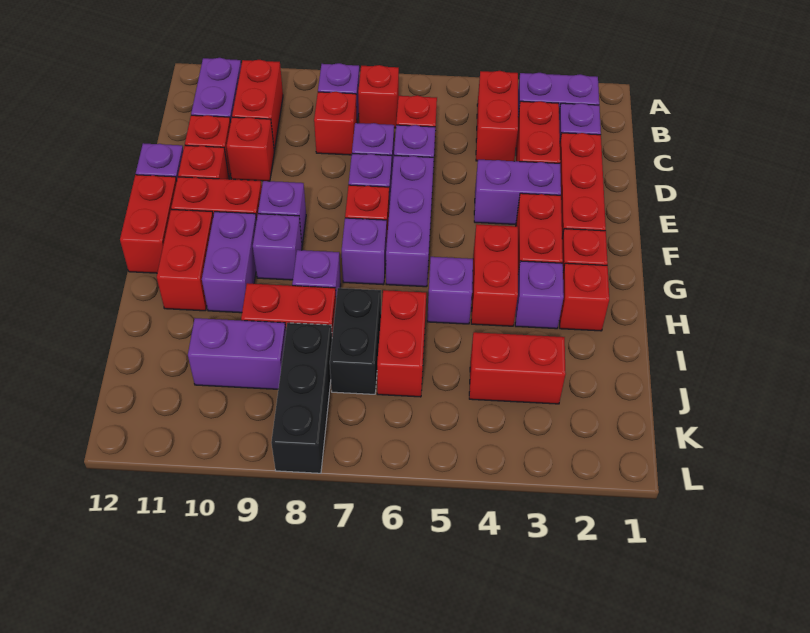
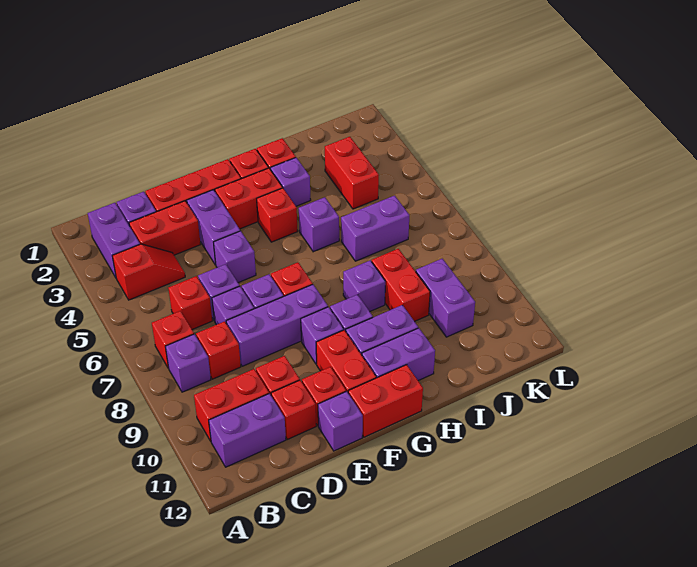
red 1x2 brick [476,71,518,161] -> red 1x2 slope [112,244,185,300]
purple 1x3 brick [386,156,434,287] -> purple 1x3 brick moved to [226,285,328,366]
red 1x2 brick [471,224,518,326] -> red 1x1 brick [257,188,298,242]
purple 1x1 brick [342,218,387,285] -> purple 1x1 brick moved to [214,231,256,283]
red 1x2 brick [157,209,213,311] -> purple 1x2 brick [362,328,435,381]
red 1x2 brick [377,290,426,397] -> purple 1x2 brick [341,196,409,261]
black 1x2 brick [330,288,381,394] -> none
black 1x3 brick [271,323,332,473] -> none

